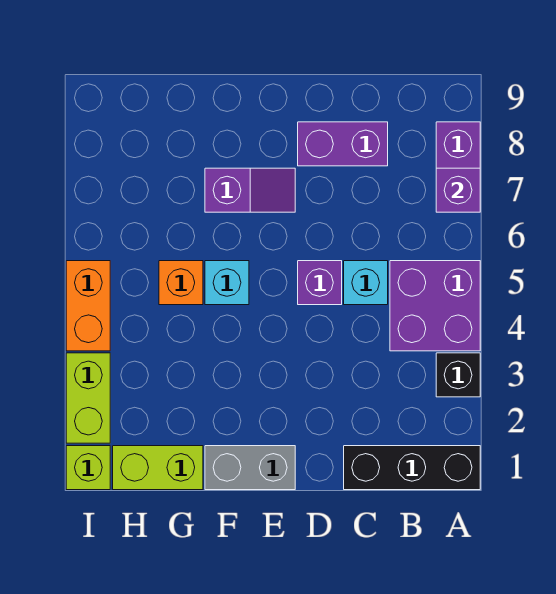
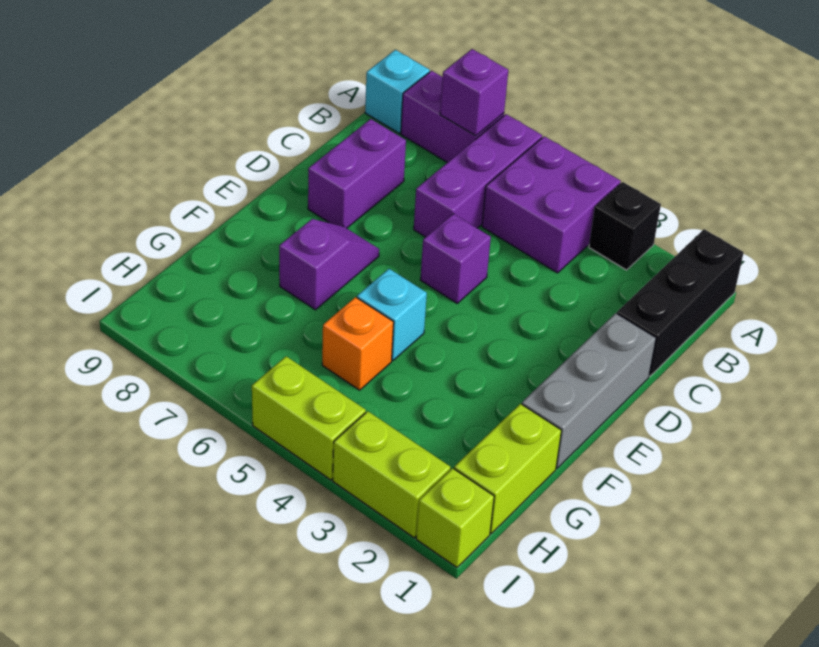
none -> purple 1x3 brick [414,114,542,237]
cyan 1x1 brick [344,261,388,305] -> cyan 1x1 brick moved to [365,50,430,133]
grey 1x2 brick [205,446,295,490] -> grey 1x3 brick [522,313,656,468]
orange 1x2 brick [66,261,110,351] -> lime 1x2 brick [252,356,366,480]

